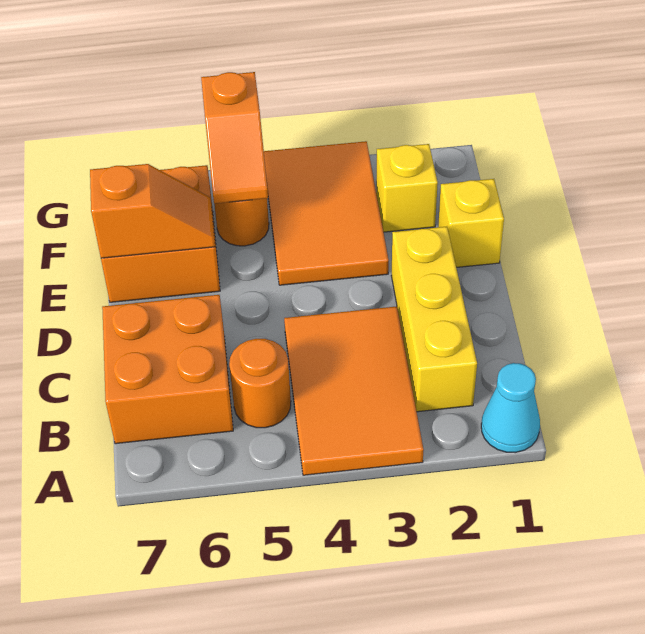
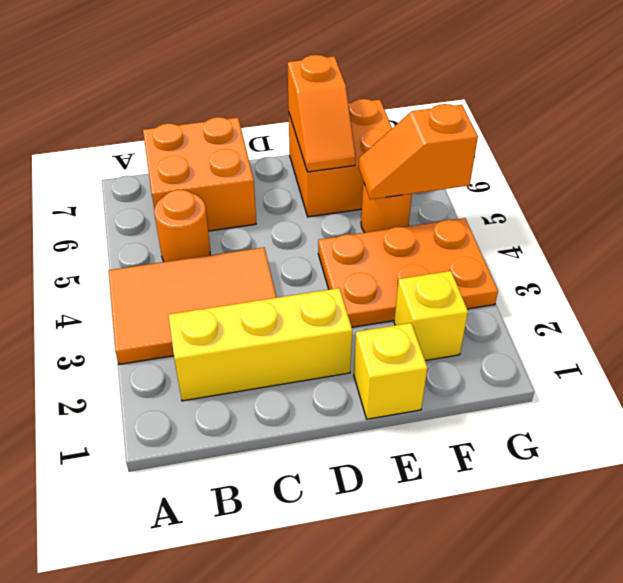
cyan 1x1 cone [481,363,540,453] -> none
orange 2x3 tile [264,141,389,285] -> orange 2x3 plate [318,218,498,327]

